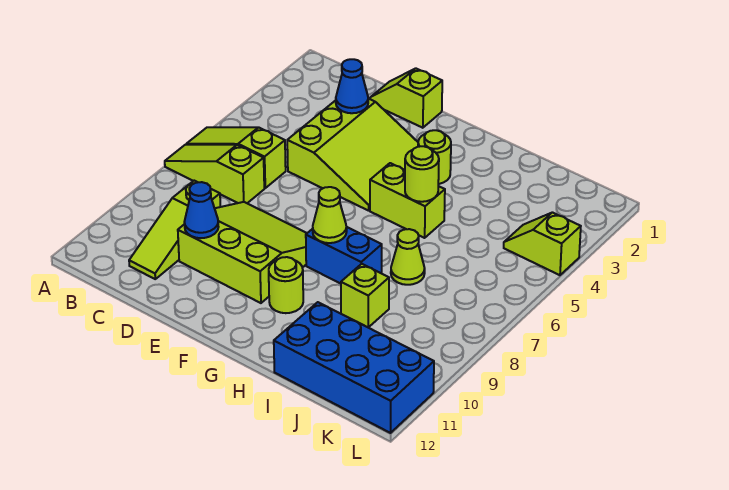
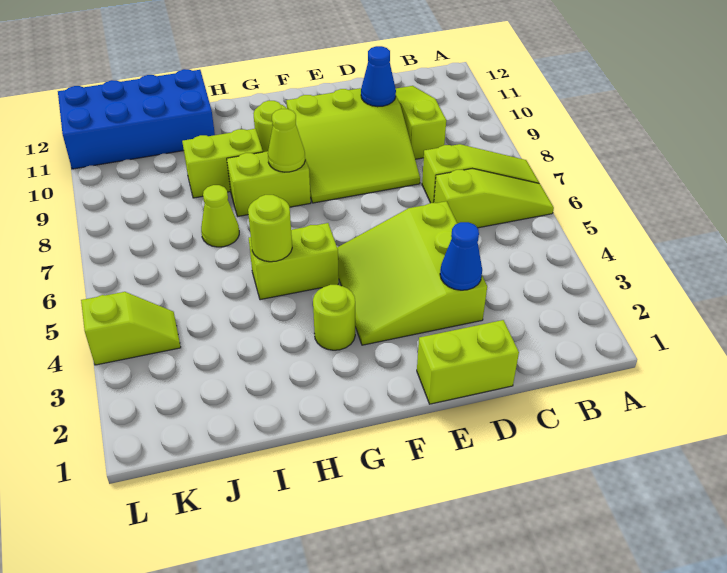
lime 1x2 slope [370,68,442,128] -> lime 1x2 brick [417,320,519,404]
blue 1x2 brick [306,227,382,284] -> lime 1x2 brick [227,151,311,216]
lime 1x1 brick [341,264,389,328] -> lime 1x2 brick [182,129,263,198]

